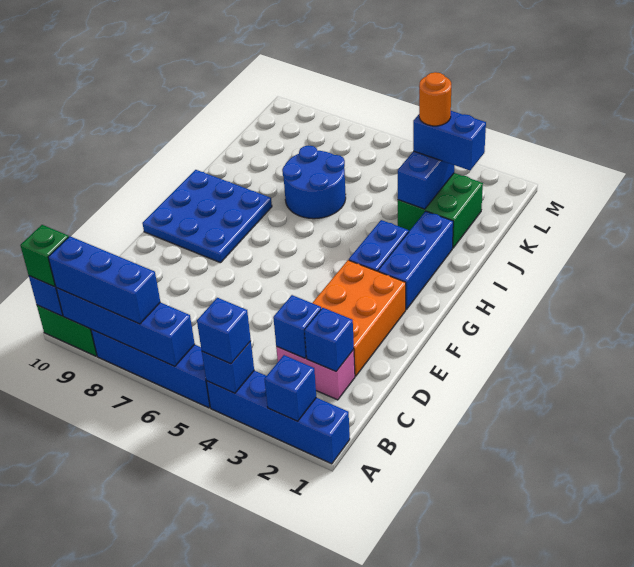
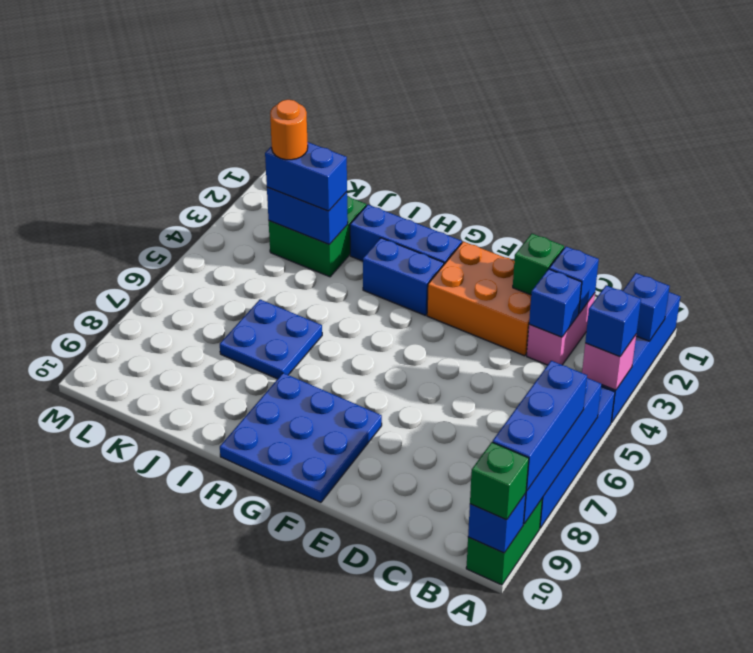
blue 1x1 brick [202,341,254,393] -> pink 1x1 brick [582,335,636,390]
none -> green 1x1 brick [513,234,564,295]
blue 2x2 round brick [282,145,346,219] -> blue 2x2 plate [220,300,322,379]
blue 1x2 brick [413,111,486,170] -> blue 1x2 brick turned to [265,142,347,211]

